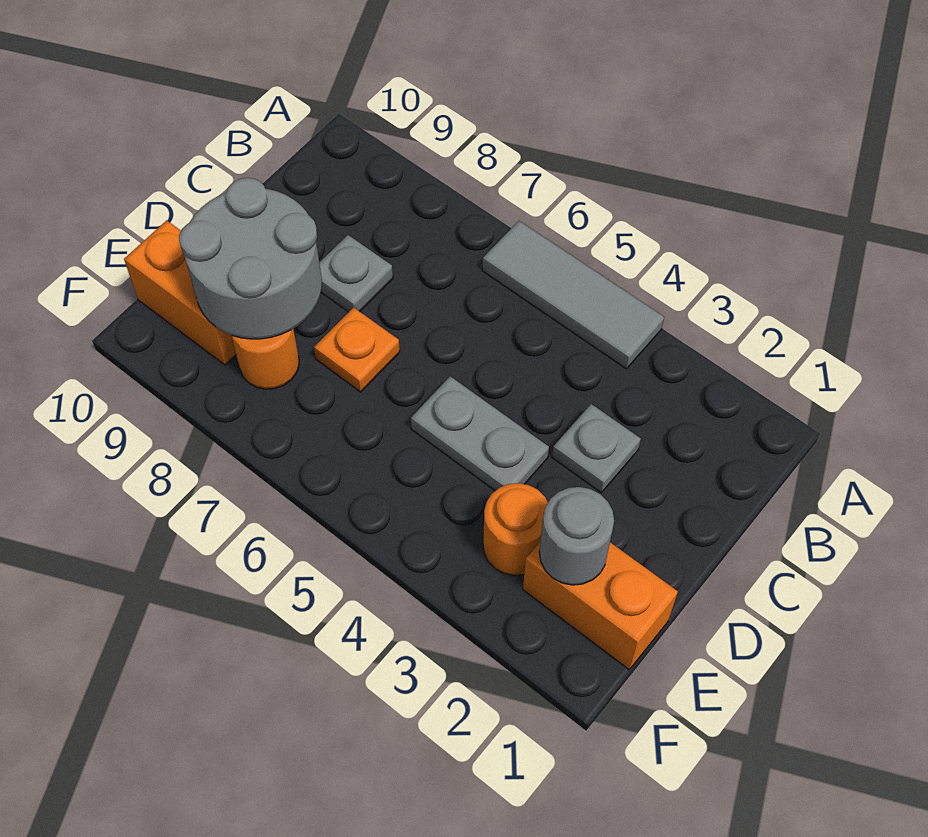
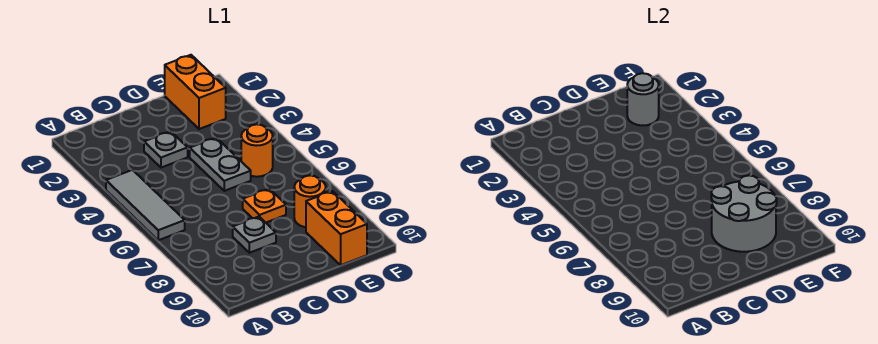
orange 1x1 round brick [483,483,548,575] -> orange 1x1 round brick moved to [241,124,273,177]

